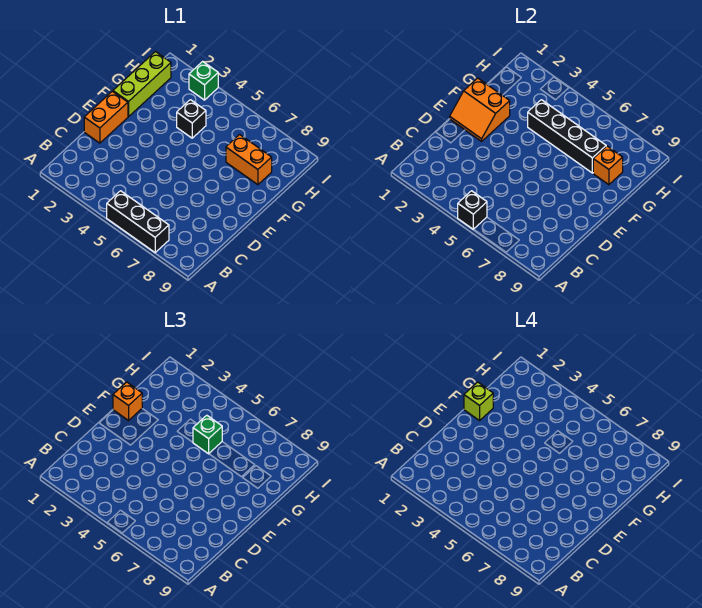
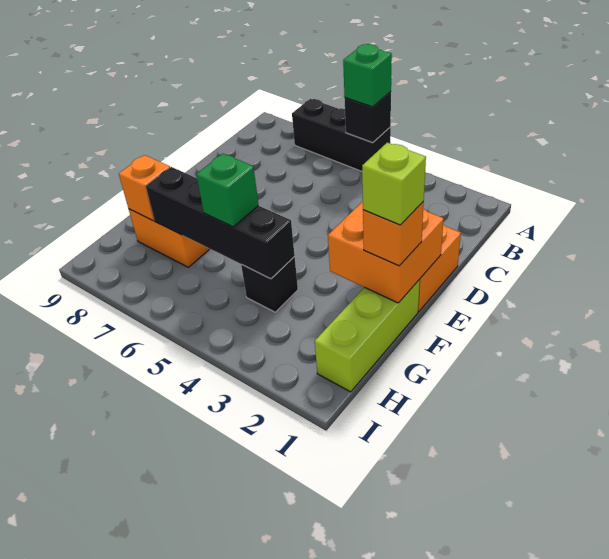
orange 2x2 slope [450,78,510,141] -> orange 2x2 brick [328,201,444,303]
green 1x1 brick [189,61,218,100] -> green 1x1 brick moved to [343,44,392,107]

